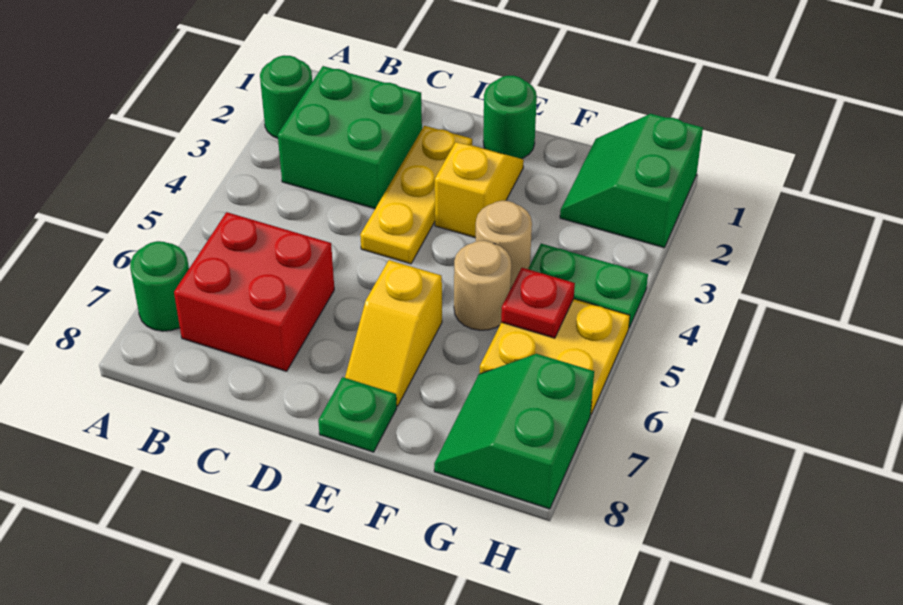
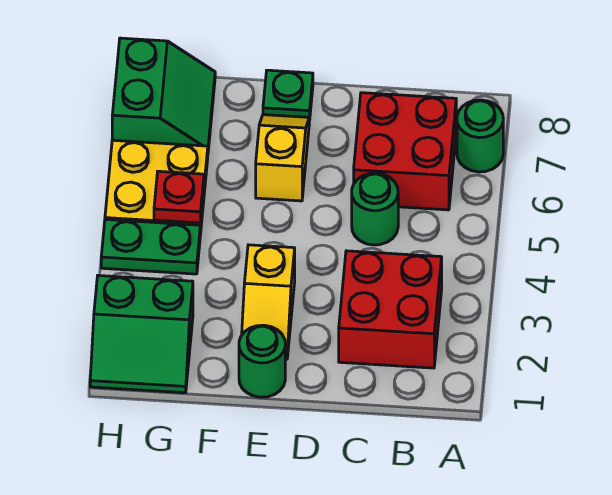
green 1x1 round brick [260,55,312,138] -> green 1x1 round brick moved to [352,173,398,245]
green 2x2 brick [278,66,422,209] -> red 2x2 brick [339,251,442,368]
yellow 1x3 plate [360,126,472,264] -> none
tan 1x1 round brick [476,201,532,289] -> none
tan 1x1 round brick [454,241,511,330] -> none
green 2x2 slope [560,114,703,248] -> green 2x2 slope turned to [90,275,193,393]

